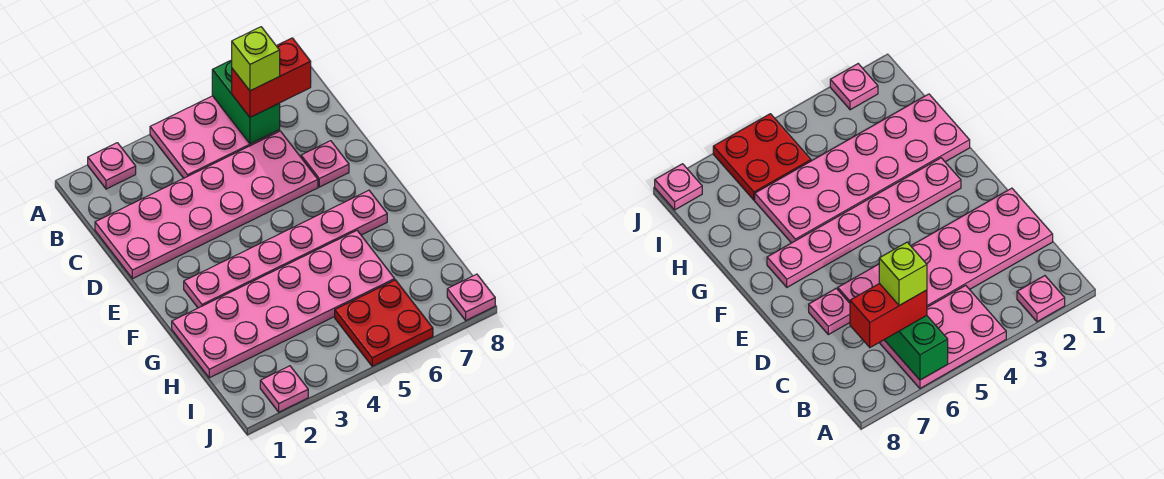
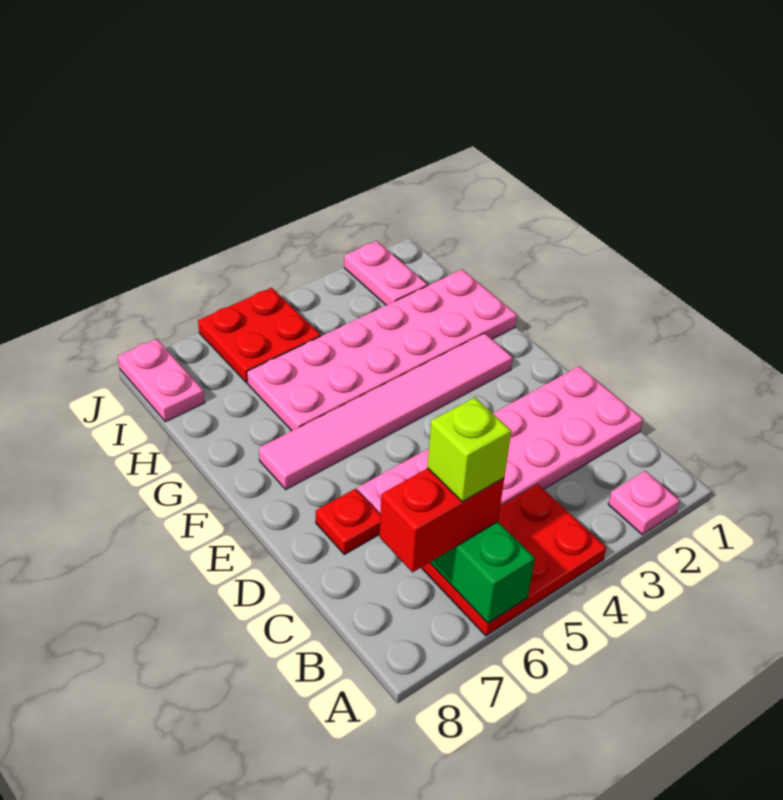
pink 2x3 plate [150,96,280,178] -> red 2x3 plate [421,484,606,636]
pink 1x1 plate [301,141,349,187] -> red 1x1 plate [316,489,380,554]
pink 1x6 plate [184,190,387,308] -> pink 1x6 tile [259,333,513,489]
pink 1x1 plate [260,366,308,412] -> pink 1x2 plate [344,241,428,305]
pink 1x1 plate [447,274,495,320] -> pink 1x2 plate [118,339,205,422]

